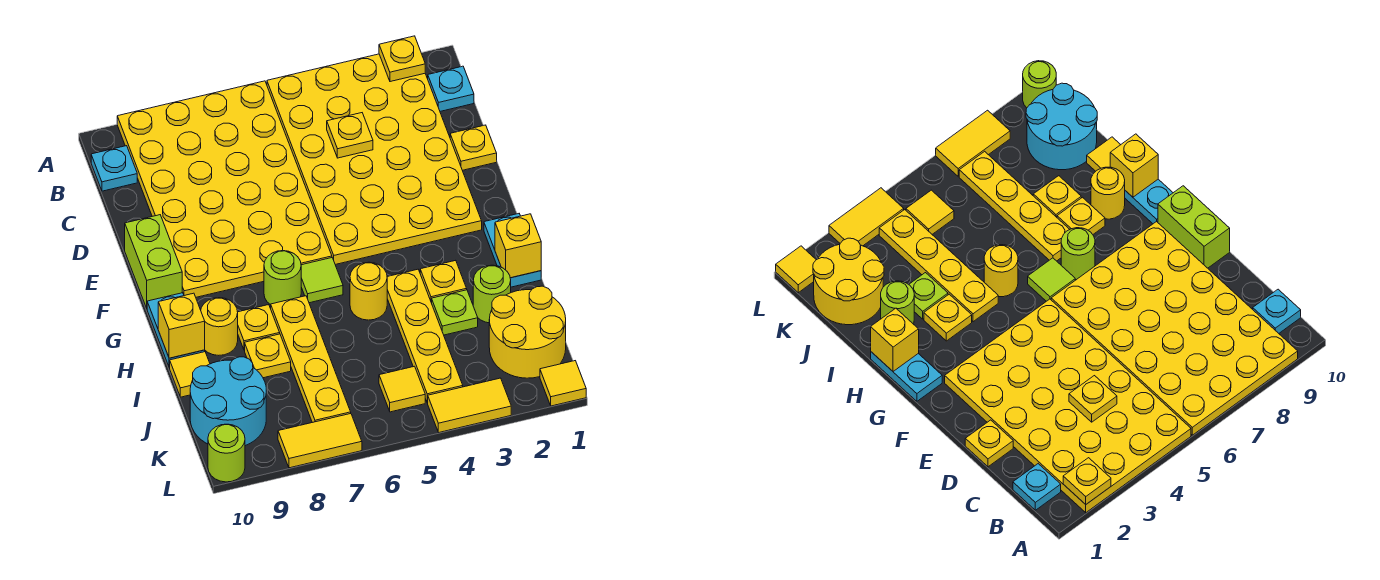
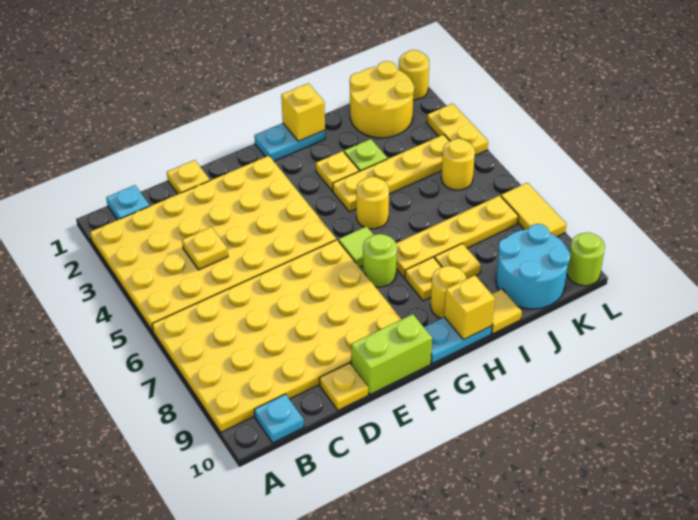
yellow 1x1 plate [379,36,425,82] -> yellow 1x1 plate moved to [319,363,368,410]
lime 1x1 round brick [473,265,511,323] -> none
yellow 1x1 tile [379,366,425,412] -> yellow 1x1 round brick [441,139,475,190]
yellow 1x1 tile [540,361,586,406] -> yellow 1x1 round brick [399,50,429,100]
yellow 1x2 tile [428,378,511,432] -> yellow 1x2 plate [427,103,488,156]

